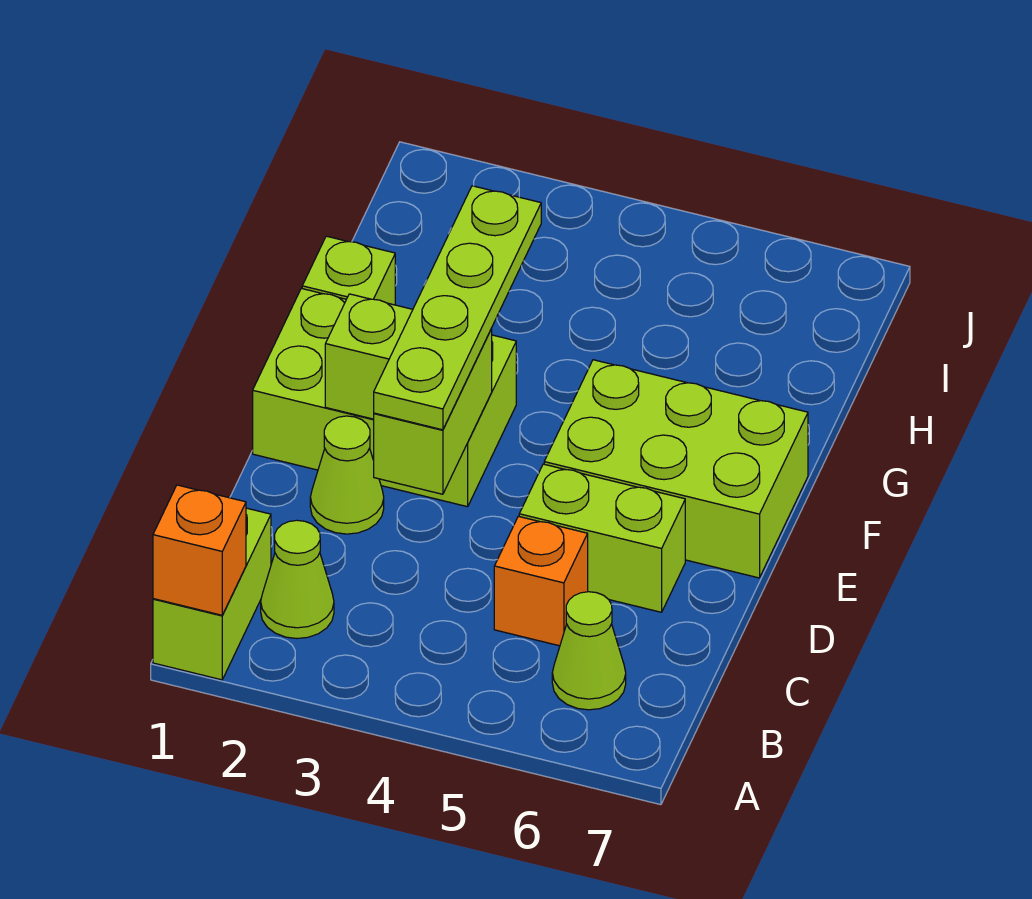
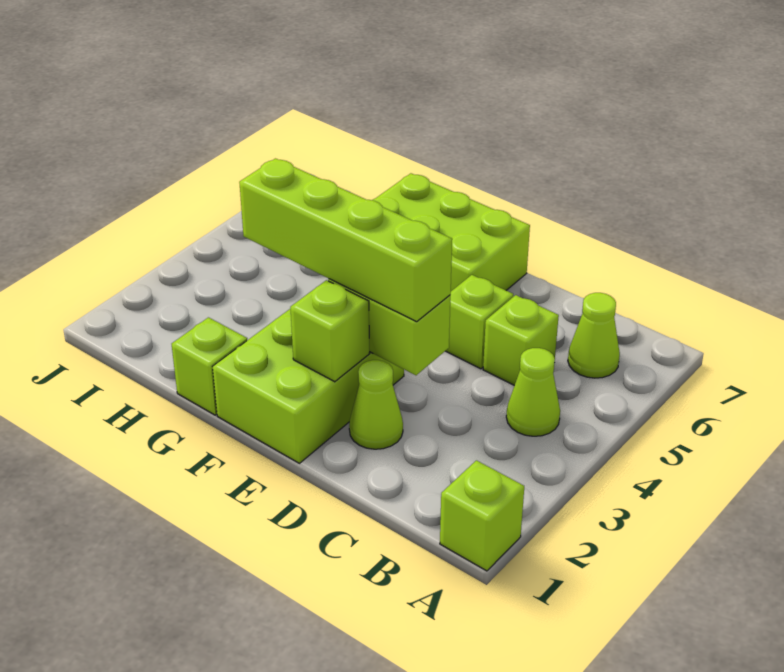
lime 1x2 brick [153,508,271,680] -> lime 1x1 brick [440,460,524,571]
orange 1x1 brick [153,485,246,615] -> none
lime 1x1 cone [261,520,334,639] -> lime 1x1 cone moved to [506,348,560,436]
orange 1x1 brick [494,516,588,646] -> lime 1x1 brick [483,295,559,385]
lime 1x4 plate [374,186,541,430] -> lime 1x4 brick [239,158,452,322]
lime 1x2 brick [519,464,685,612] -> lime 1x1 brick [446,275,513,369]
lime 2x3 brick [544,360,808,578] -> lime 2x3 brick turned to [373,173,530,291]

